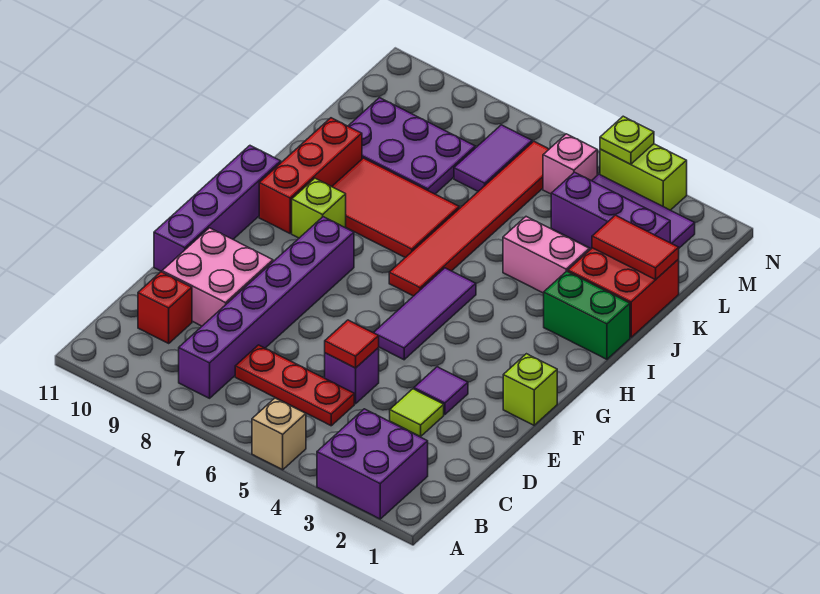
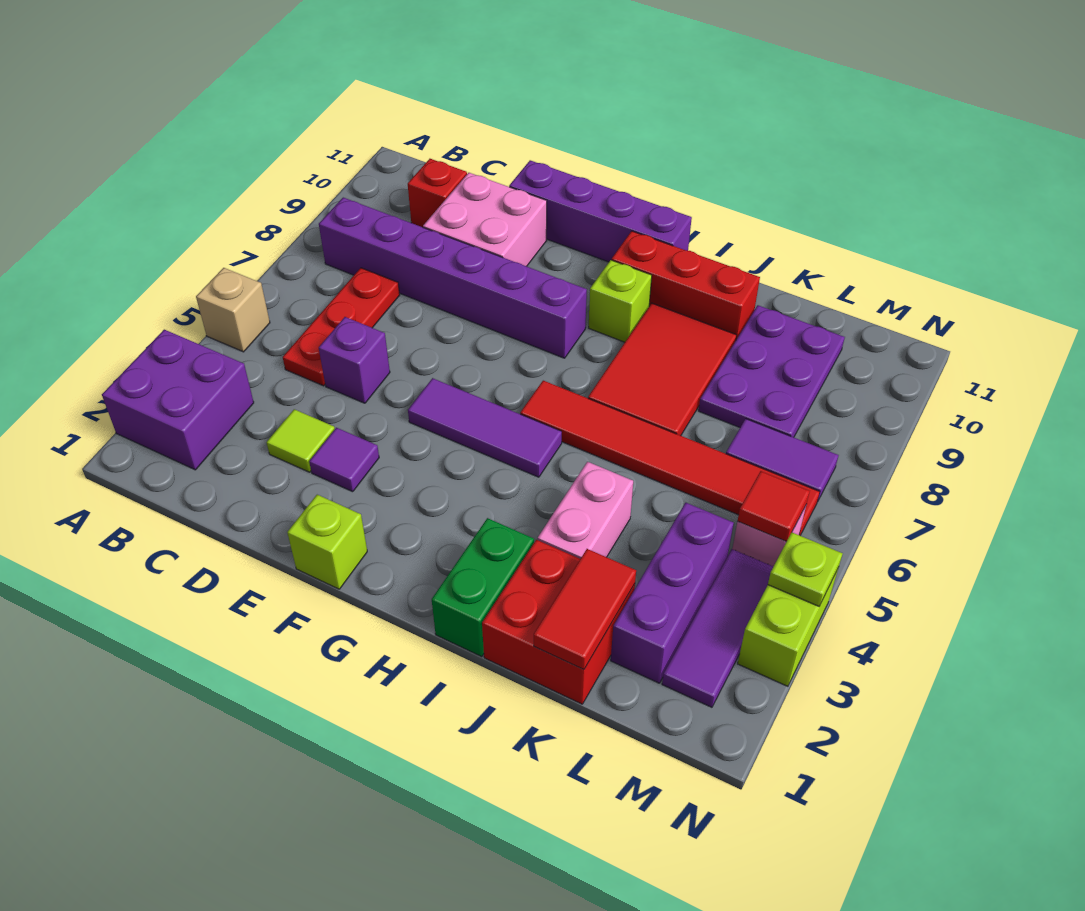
red 1x1 tile [325,320,379,368] -> red 1x1 tile moved to [738,471,810,541]

